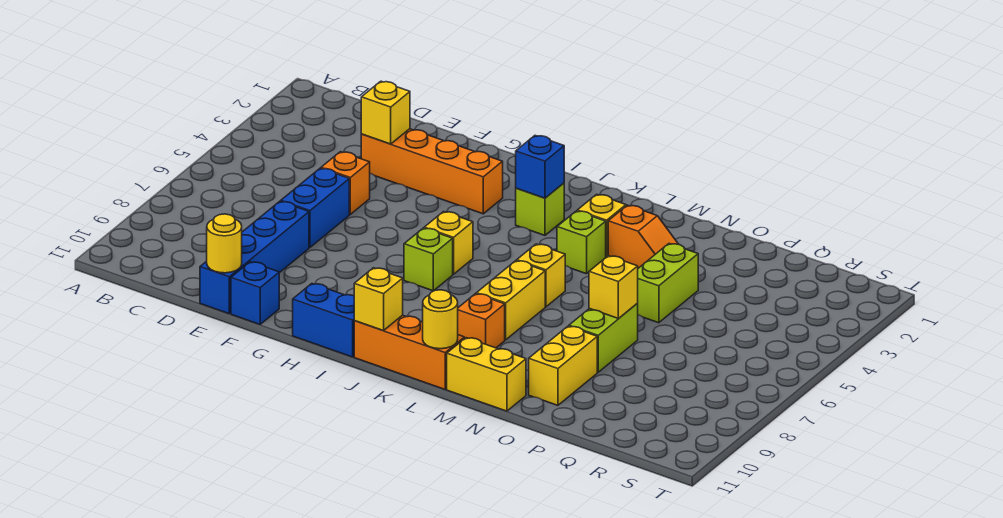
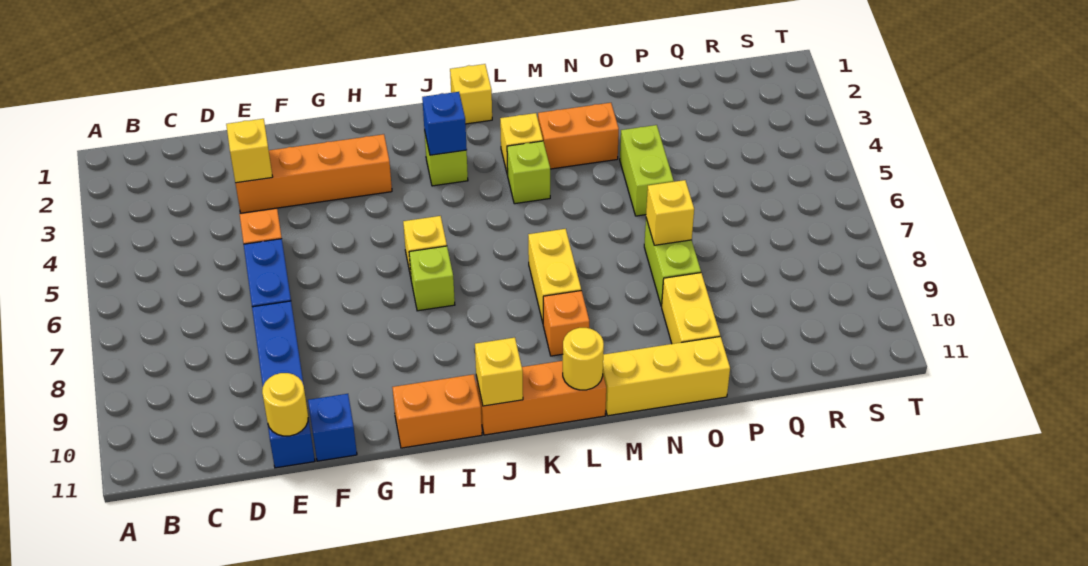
blue 1x2 brick [293,284,355,357] -> orange 1x2 brick [392,374,482,448]
yellow 1x1 brick [517,244,565,307] -> yellow 1x1 brick moved to [450,64,492,124]
orange 1x2 slope [608,205,678,268] -> orange 1x2 brick [538,103,619,169]
yellow 1x2 brick [447,338,526,411] -> yellow 1x3 brick [603,337,730,416]

